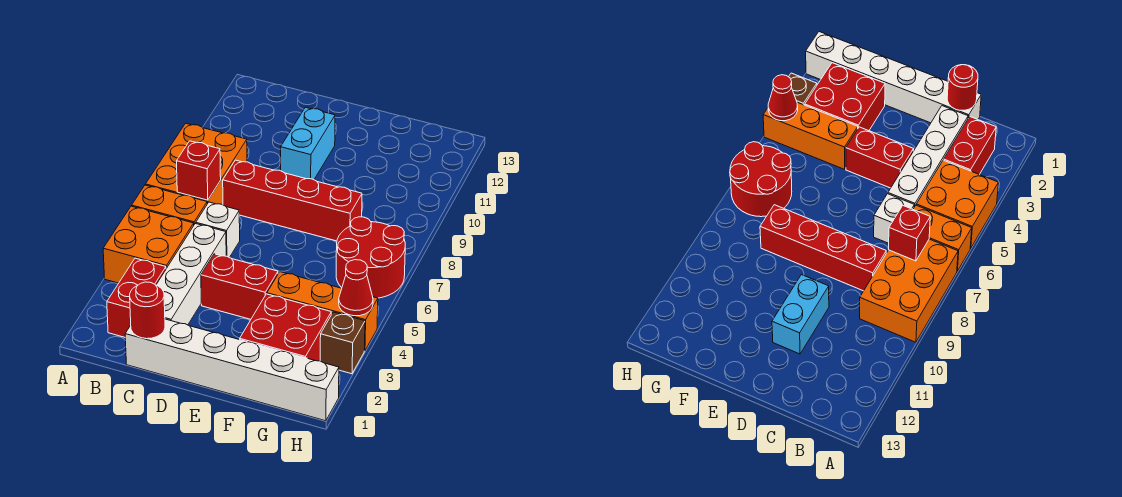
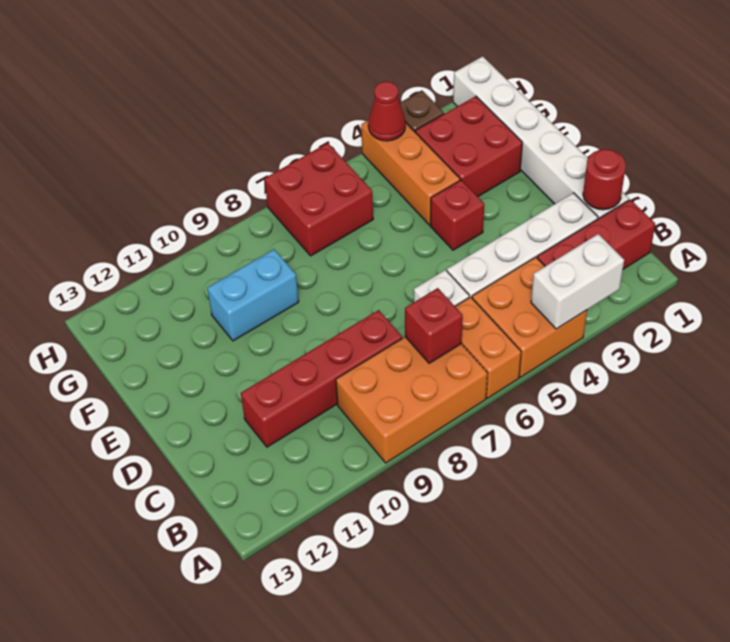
none -> white 1x2 brick [531,234,624,329]
red 1x2 brick [107,258,166,337] -> red 1x3 brick [537,199,655,269]
red 1x4 brick [223,160,362,241] -> red 1x4 brick turned to [241,310,402,447]
red 1x2 brick [201,254,278,319] -> red 1x1 brick [430,180,484,250]
cyan 1x2 brick [281,107,335,180] -> cyan 1x2 brick moved to [207,249,299,341]
red 2x2 round brick [336,217,405,298] -> red 2x2 brick [265,143,373,256]

